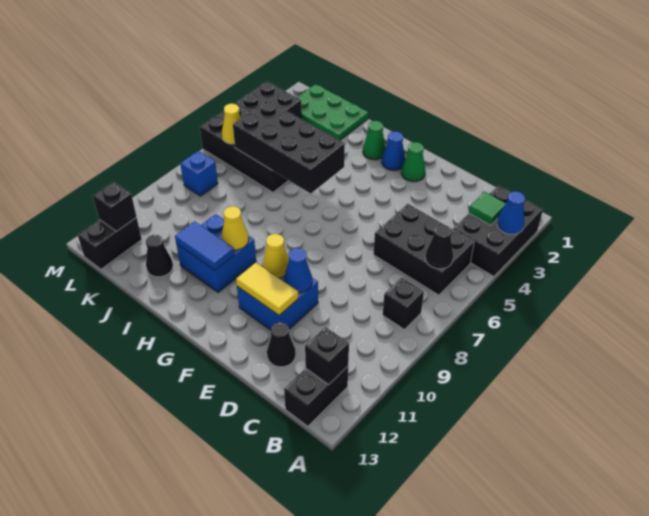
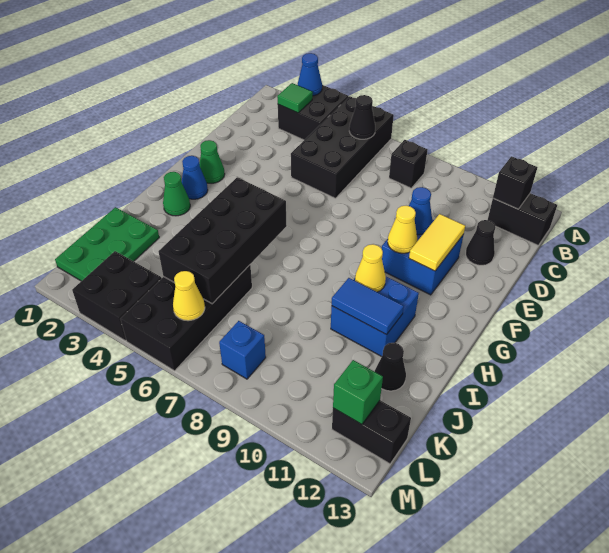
black 2x3 brick [453,186,543,277] -> black 2x2 brick [278,85,349,140]
black 2x3 brick [373,204,474,295] -> black 2x4 brick [291,96,394,198]
blue 1x2 tile [175,221,234,270] -> blue 1x2 tile turned to [332,278,404,335]
black 1x1 brick [93,182,136,231] -> green 1x1 brick [333,360,383,424]

